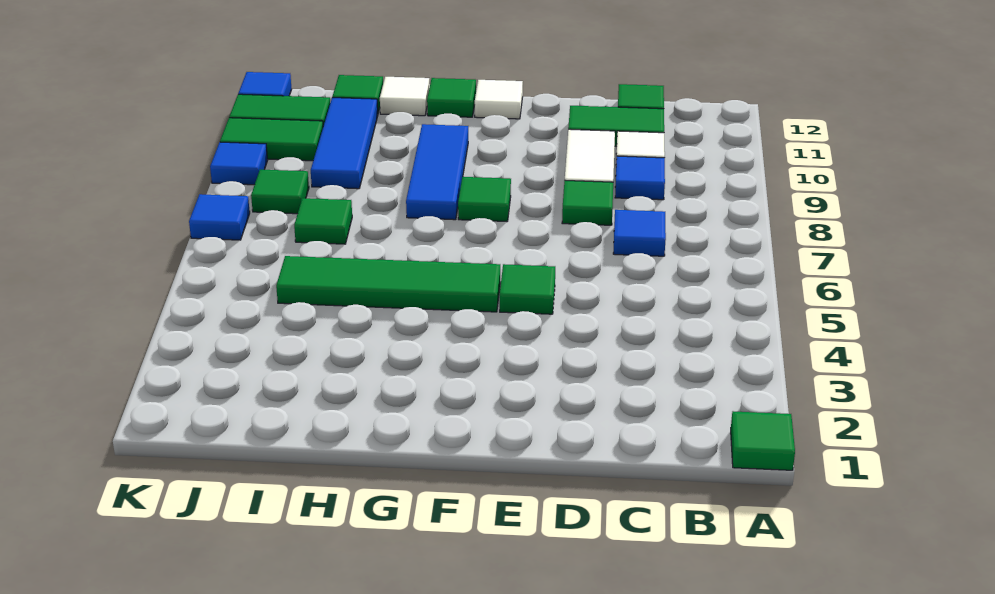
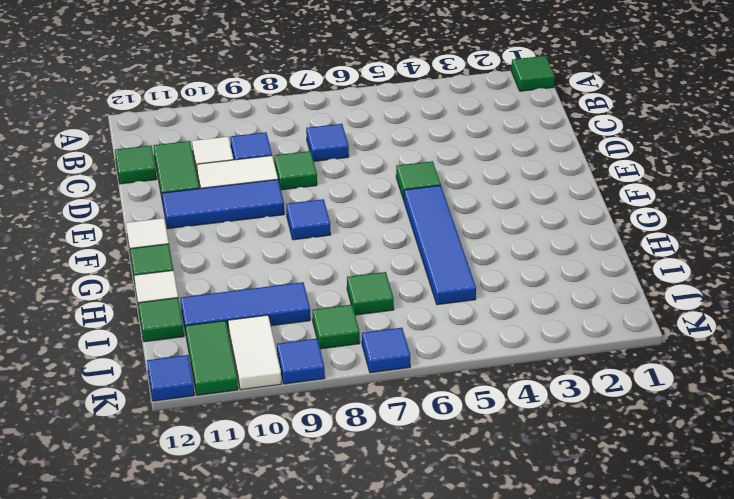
green 1x4 tile [276,256,500,312] -> blue 1x4 tile [404,185,476,305]
green 1x1 tile [458,177,511,222] -> blue 1x1 tile [286,199,331,240]
blue 1x3 tile [406,124,468,220] -> blue 1x3 tile moved to [162,179,284,229]
green 1x2 tile [220,118,323,161] -> white 1x2 tile [228,315,281,390]

